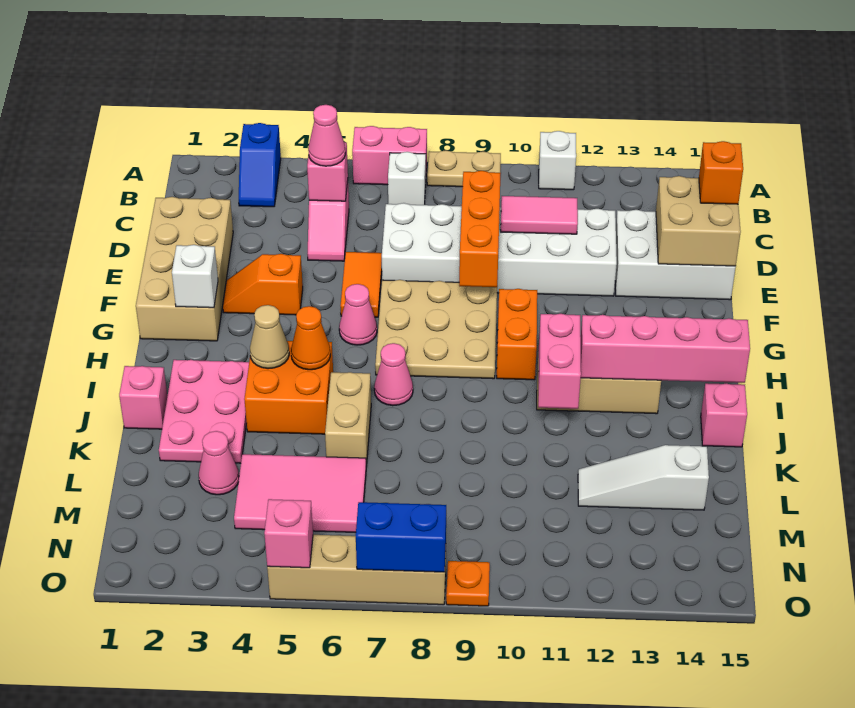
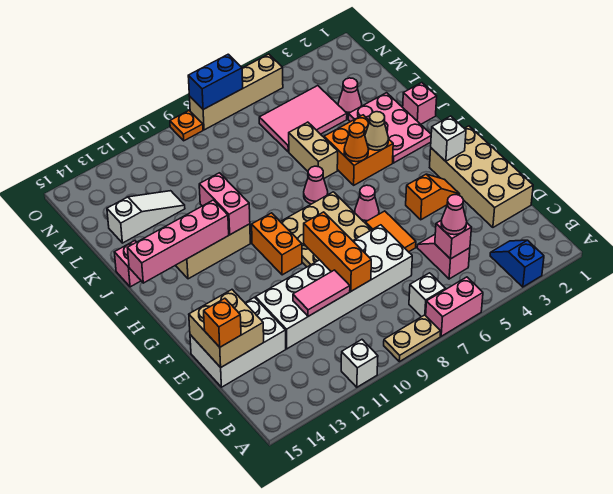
pink 1x1 brick [264,499,313,568] -> none

